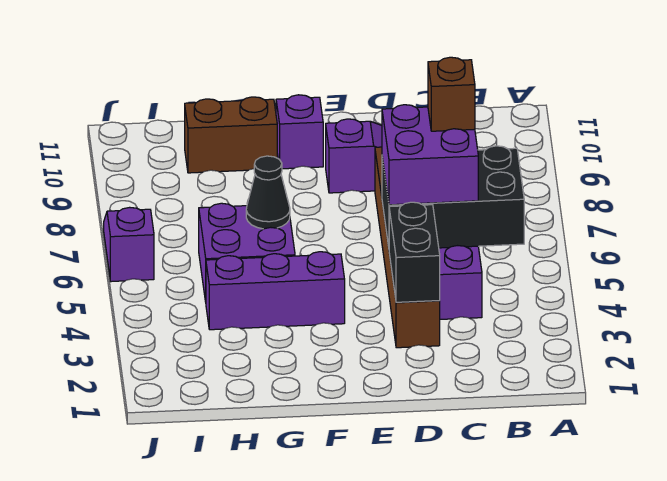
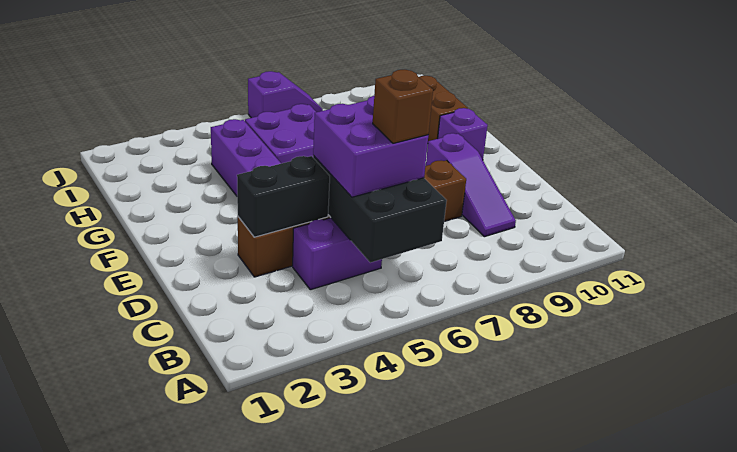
black 1x1 cone [246,156,290,229] -> none

